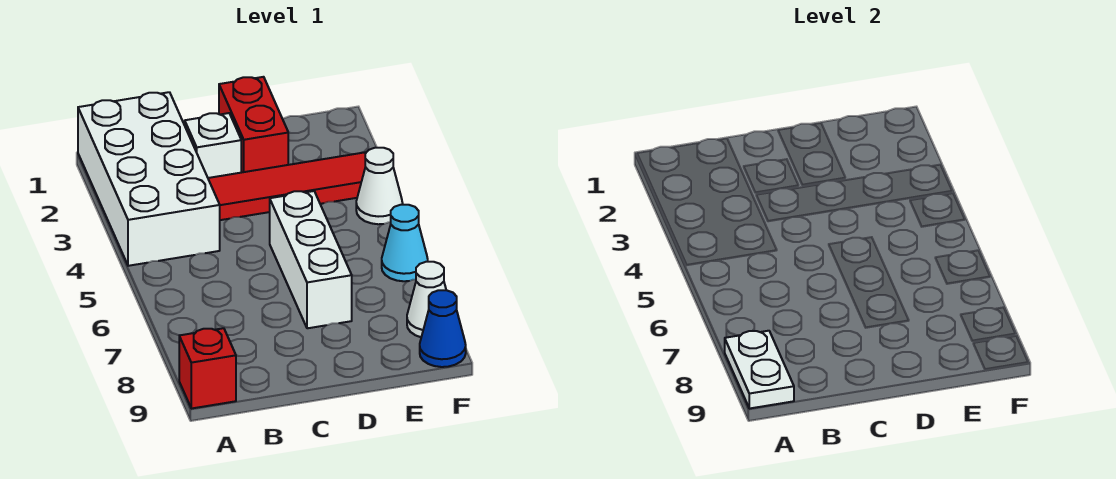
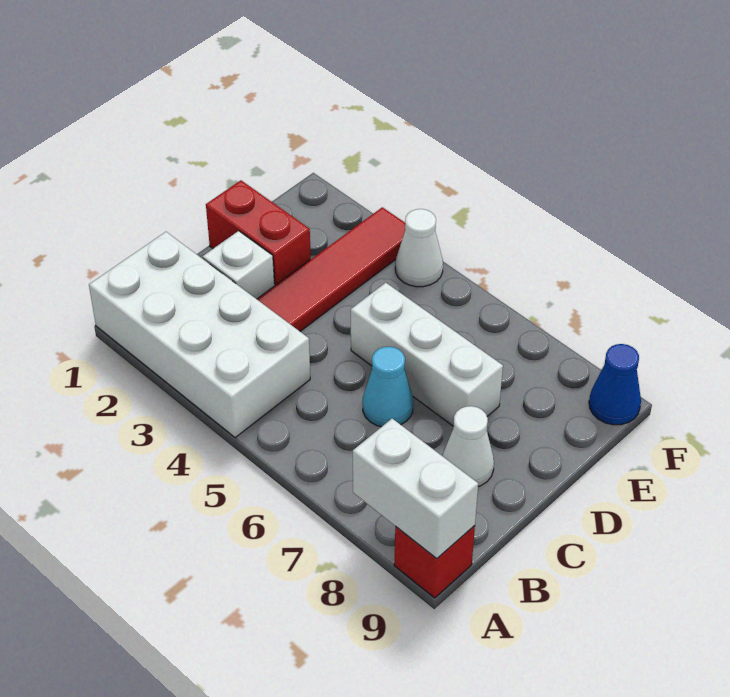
white 1x2 plate [725,331,794,409] -> white 1x2 brick [353,419,478,559]
cyan 1x1 cone [382,205,428,281] -> cyan 1x1 cone moved to [363,347,413,427]
white 1x1 cone [407,261,446,337] -> white 1x1 cone moved to [442,406,494,487]

